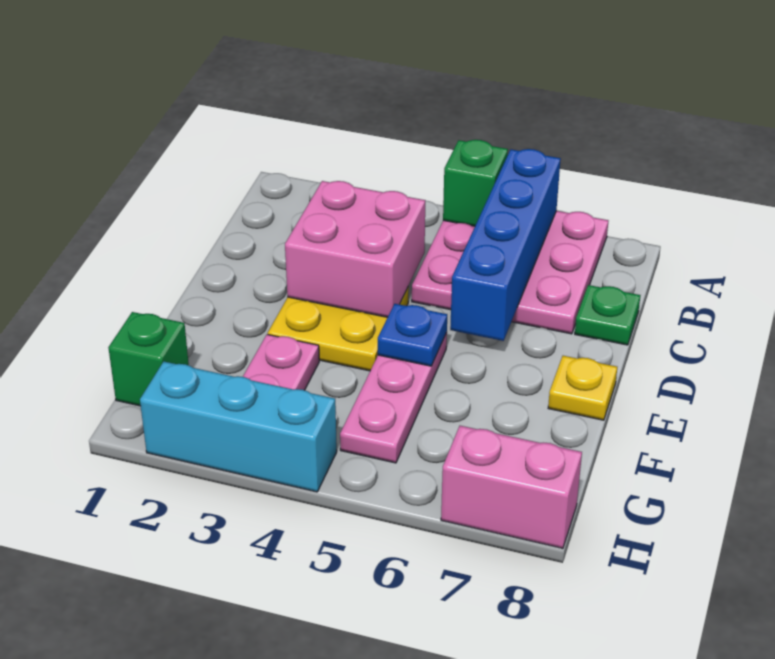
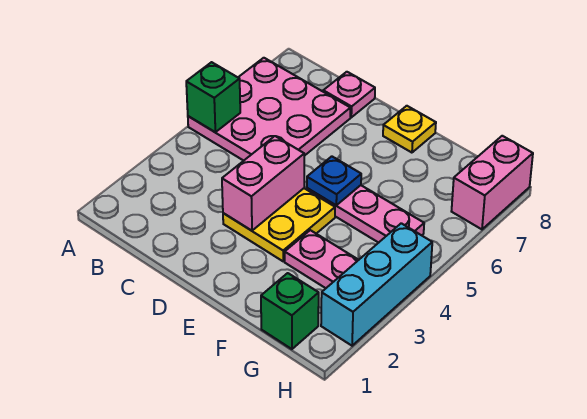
blue 1x4 brick [450,149,561,341] -> none
pink 2x2 brick [285,181,425,317] -> pink 1x2 brick [222,136,304,231]
green 1x1 plate [575,285,640,345] -> pink 1x1 plate [323,72,375,117]

